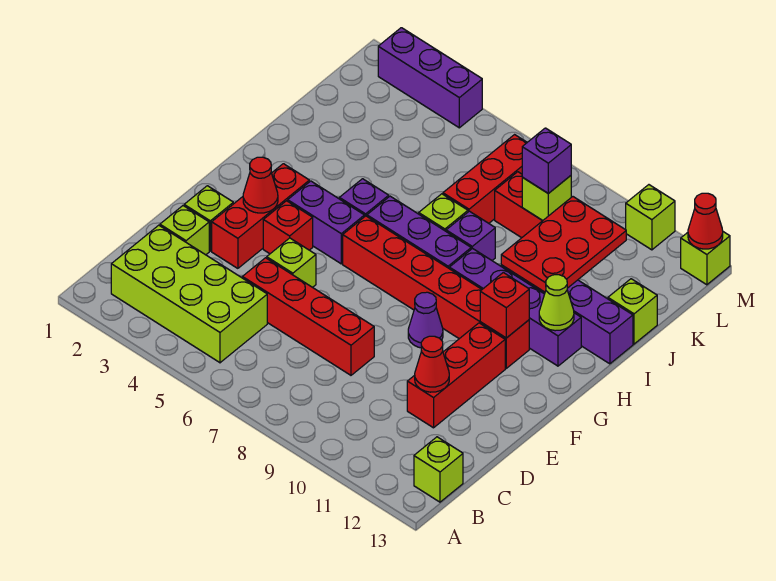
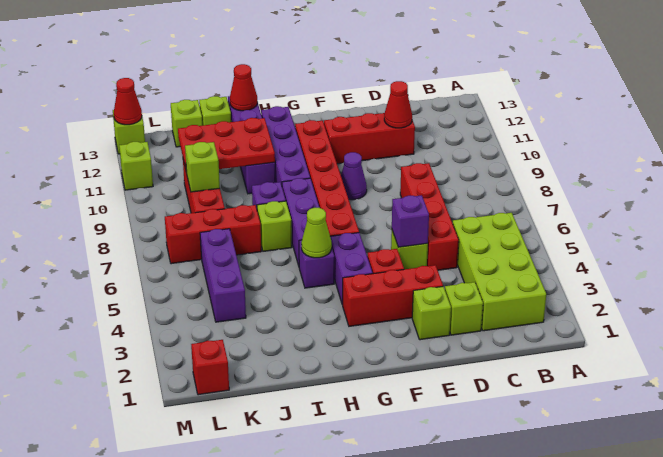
lime 1x1 brick [414,437,463,502] -> lime 1x1 brick moved to [171,100,202,147]
red 1x1 cone [243,157,278,213] -> red 1x1 cone moved to [230,64,257,111]
red 1x1 brick [480,273,529,338] -> red 1x1 brick moved to [191,340,229,395]
lime 1x1 cone [539,275,574,331] -> lime 1x1 cone moved to [301,208,332,258]
purple 1x1 brick [522,128,571,193] -> purple 1x1 brick moved to [392,195,429,247]
purple 1x3 brick [378,28,482,128] -> purple 1x3 brick moved to [200,229,246,322]

